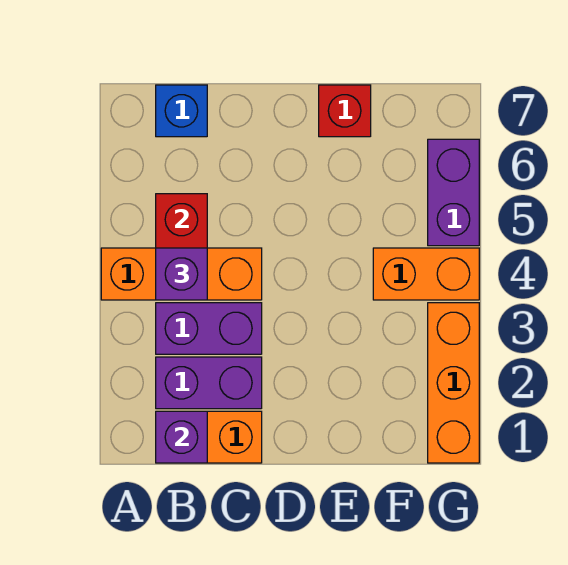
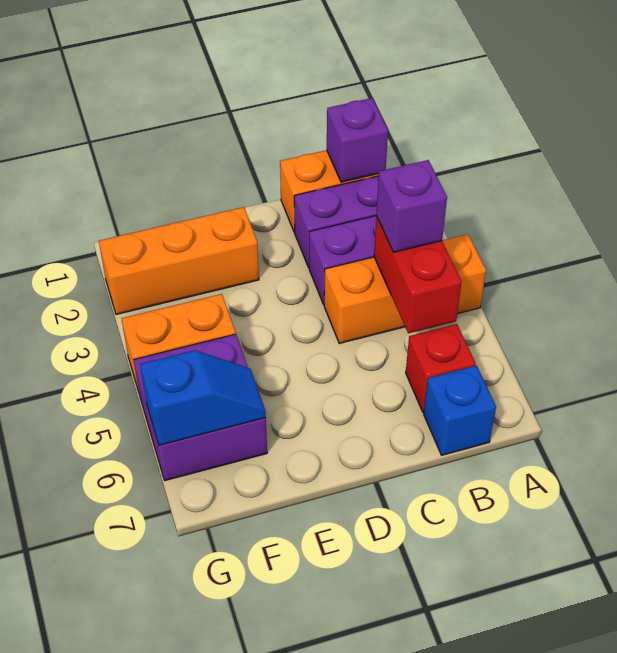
red 1x1 brick [319,85,371,137] -> red 1x1 brick moved to [406,324,476,412]
none -> blue 1x2 slope [140,350,266,445]
orange 1x3 brick [428,303,479,463] -> orange 1x3 brick turned to [99,207,259,314]
purple 1x2 brick [428,139,479,246] -> purple 2x2 brick [134,334,267,481]

